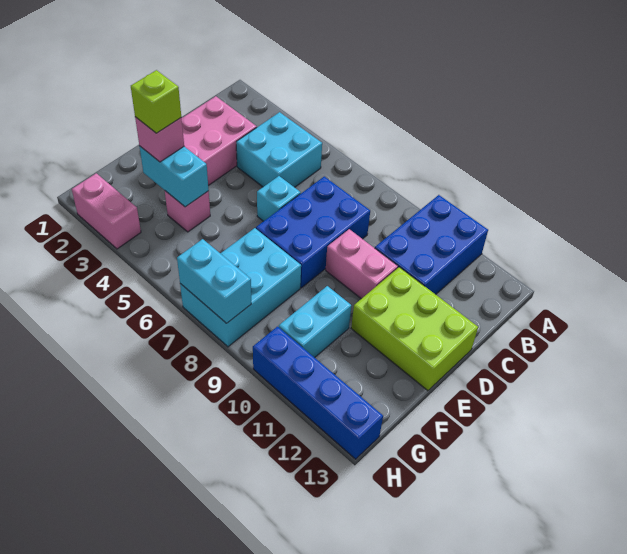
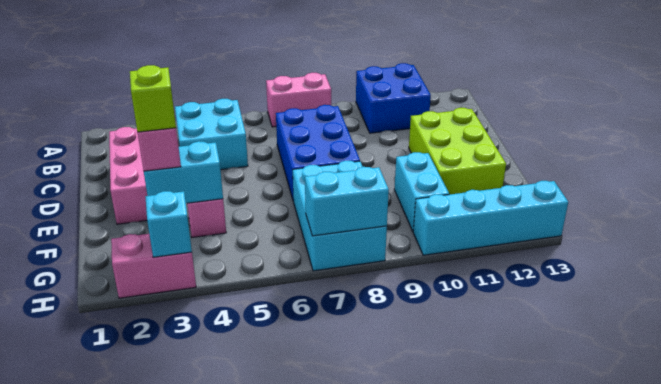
blue 2x3 brick [375,195,488,294] -> blue 2x2 brick [356,63,431,133]
cyan 1x1 brick [257,176,301,221] -> cyan 1x1 brick moved to [145,191,192,257]
pink 1x2 brick [326,229,398,299] -> pink 1x2 brick moved to [266,73,331,127]
lime 2x3 brick [351,267,478,391] -> lime 2x3 brick turned to [409,108,506,195]
blue 1x4 brick [253,327,383,459] -> cyan 1x4 brick [413,181,568,255]

